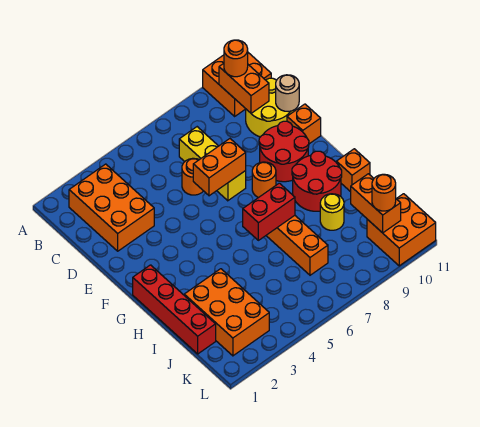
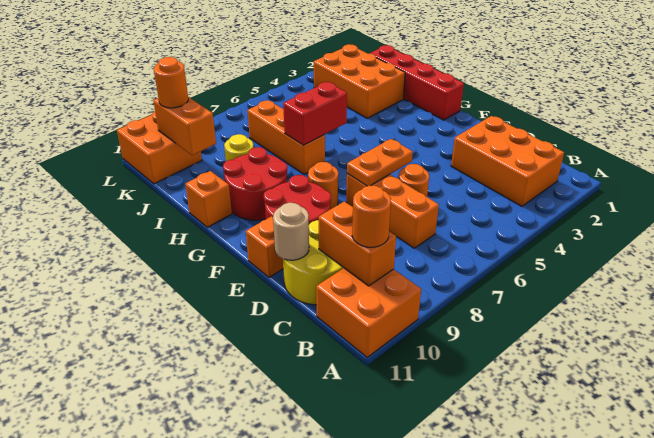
yellow 1x3 brick [179,127,246,201] -> orange 1x3 brick [346,174,439,248]
orange 1x2 brick [193,139,246,196] -> orange 1x2 plate [347,139,413,186]

